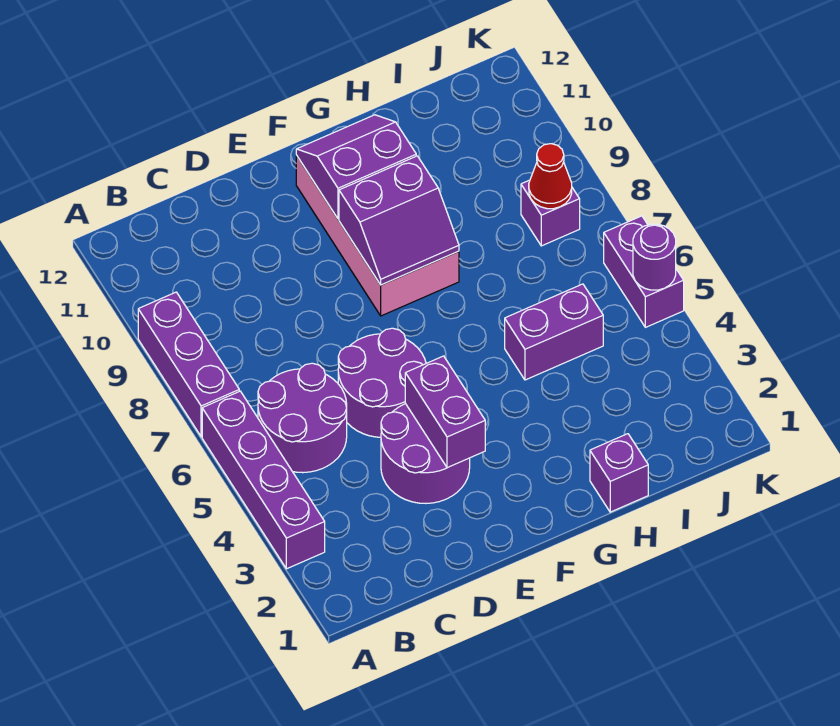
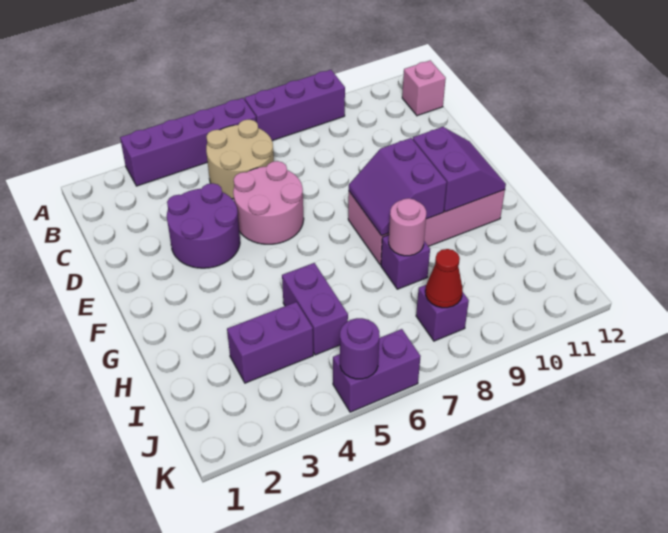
purple 2x2 round brick [258,363,347,473] -> tan 2x2 round brick [206,120,274,199]
none -> pink 1x1 brick [402,60,446,116]
purple 2x2 round brick [338,328,426,437] -> pink 2x2 round brick [233,161,304,244]
purple 1x2 brick [405,356,485,468] -> purple 1x2 brick moved to [227,302,313,383]
purple 1x1 brick [590,434,648,512] -> purple 1x1 brick moved to [381,235,430,289]
none -> pink 1x1 round brick [389,198,426,256]

